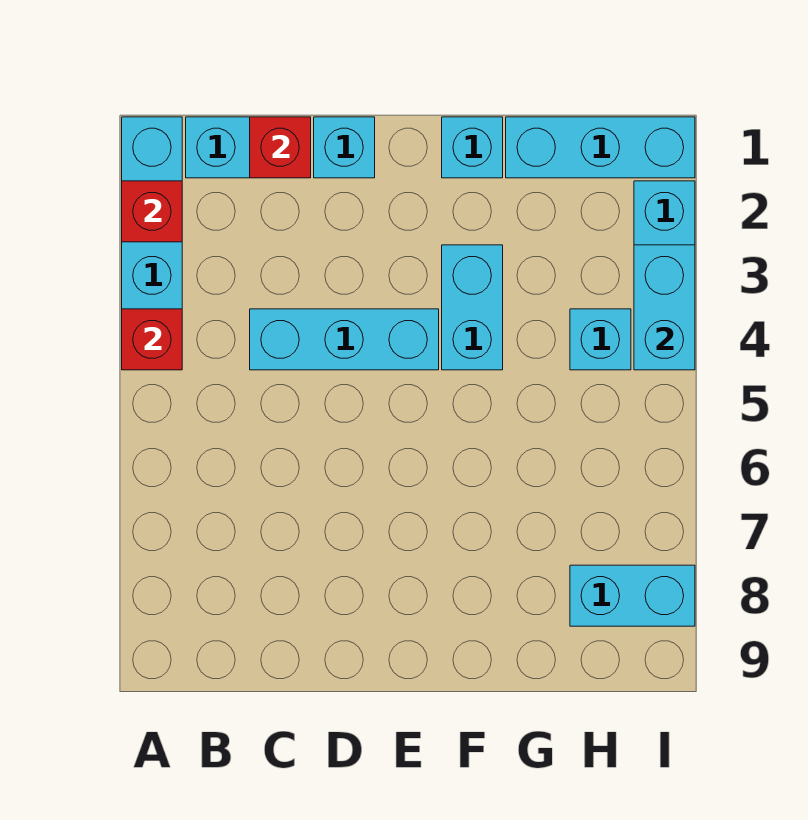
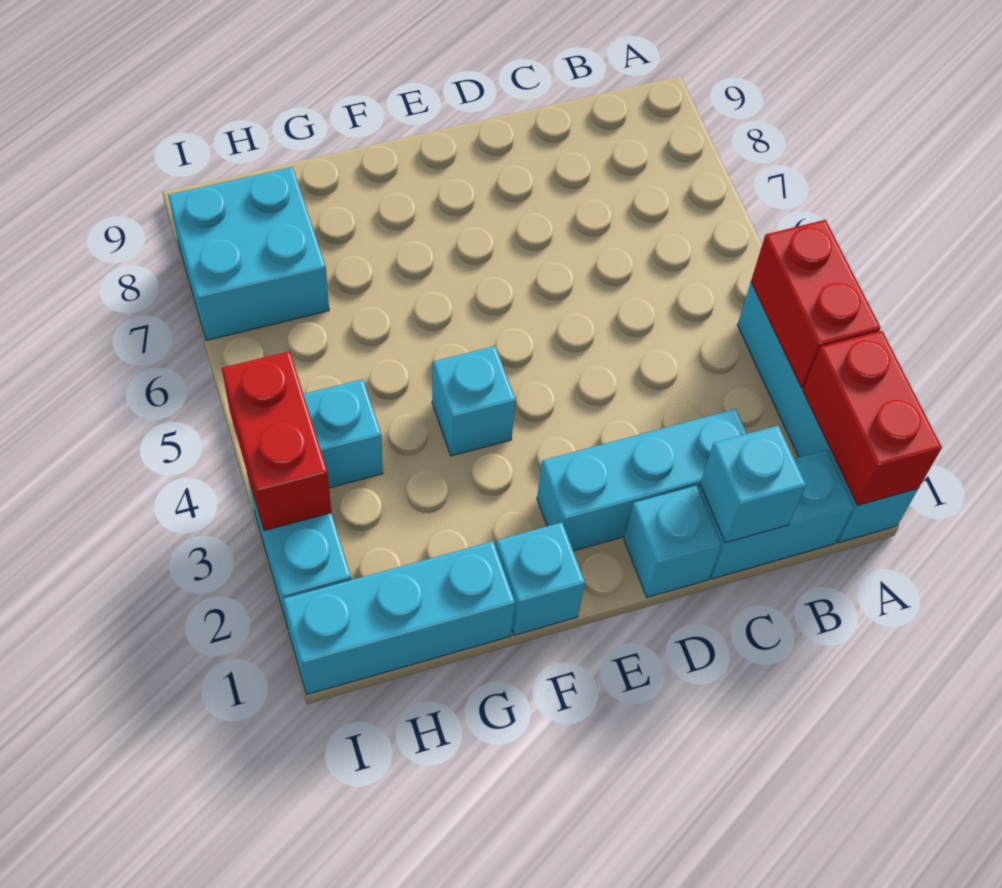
red 1x1 brick [122,181,182,242] -> red 1x2 brick [803,331,942,505]
red 1x1 brick [122,309,182,370] -> red 1x2 brick [751,220,881,388]
red 1x1 brick [250,117,311,178] -> cyan 1x1 brick [700,425,806,543]
cyan 1x3 brick [250,309,439,370] -> cyan 1x3 brick moved to [537,409,747,551]
cyan 1x2 brick [442,245,503,370] -> cyan 1x1 brick [432,346,516,456]
cyan 1x2 brick [570,565,695,626] -> cyan 2x2 brick [168,167,329,340]
cyan 1x2 brick [634,245,695,370] -> red 1x2 brick [222,351,331,531]

